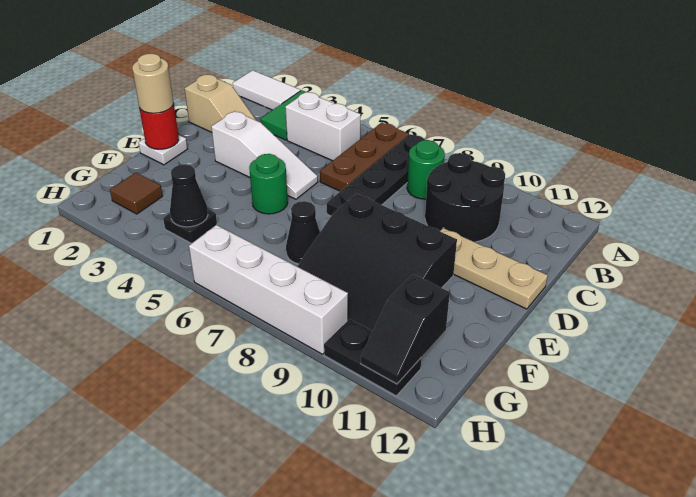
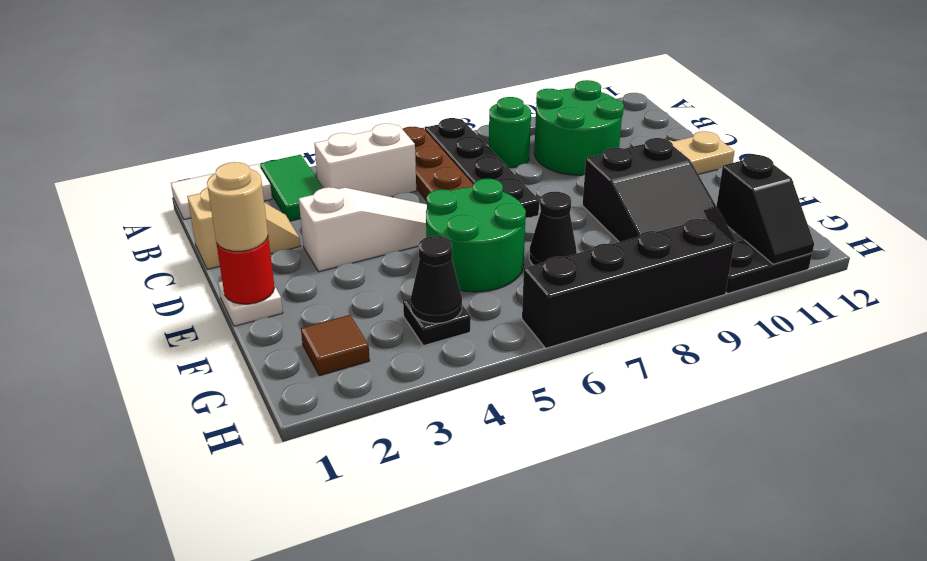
black 2x2 round brick [425,153,505,242] -> green 2x2 round brick [534,80,624,175]
green 1x1 round brick [249,154,288,214] -> green 2x2 round brick [426,179,526,292]
black 3x3 slope [297,194,457,331] -> black 2x3 slope [582,138,736,242]
white 1x4 brick [189,225,348,354] -> black 1x4 brick [522,219,734,348]

